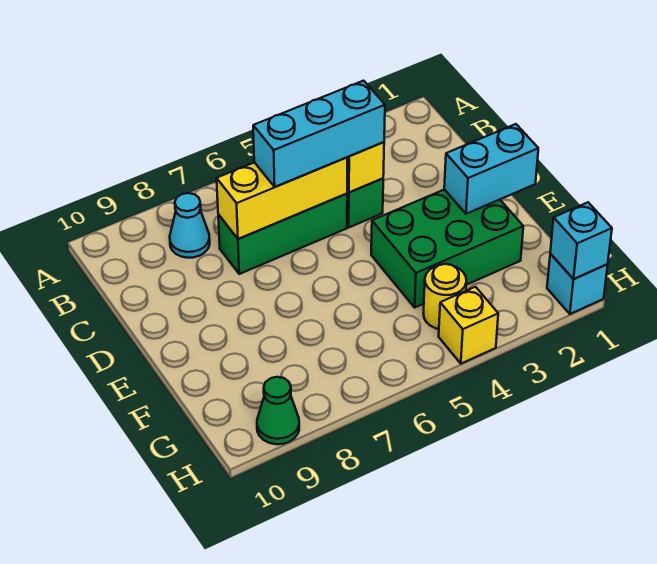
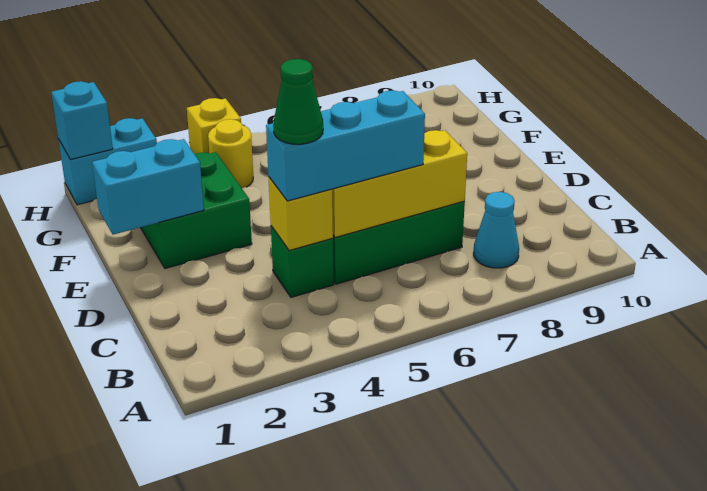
green 2x3 brick [371,189,523,307] -> green 2x2 brick [140,152,252,268]
cyan 1x1 brick [547,254,608,314] -> cyan 1x2 brick [58,118,157,205]
green 1x1 cone [257,377,299,444] -> green 1x1 cone moved to [273,59,323,144]

